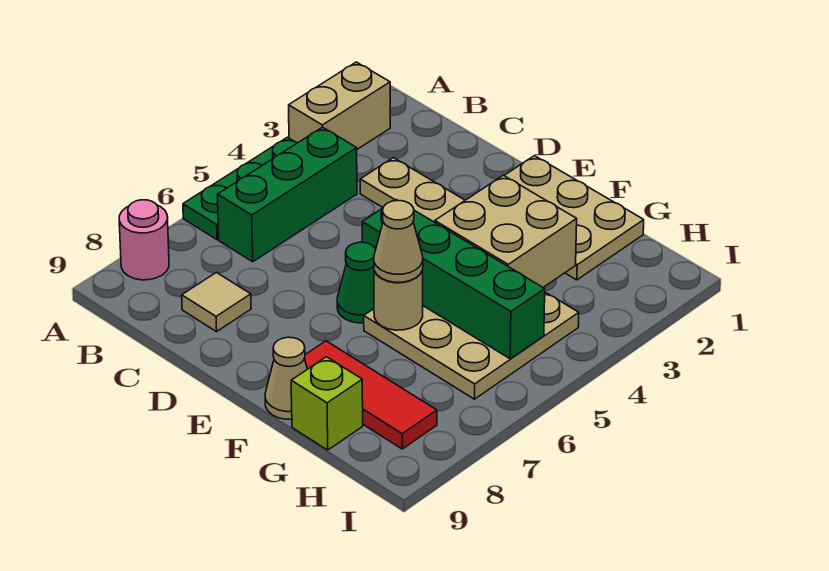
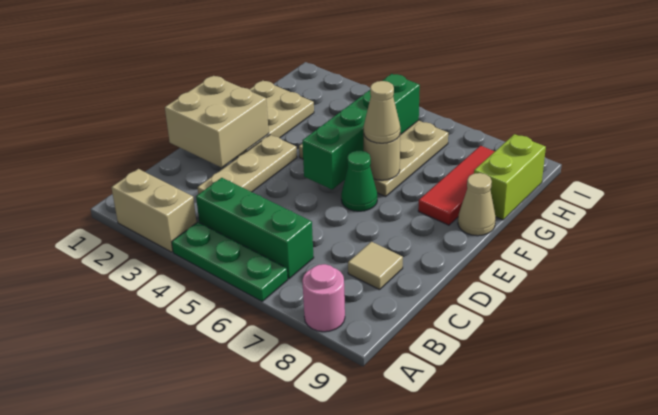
tan 2x2 brick [435,175,577,287] -> tan 2x2 brick moved to [165,76,269,167]
lime 1x1 brick [291,357,363,450] -> lime 1x2 brick [474,134,546,220]

